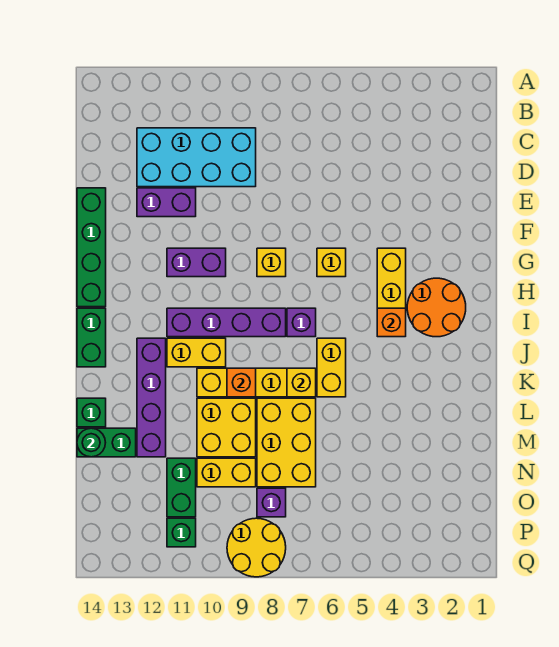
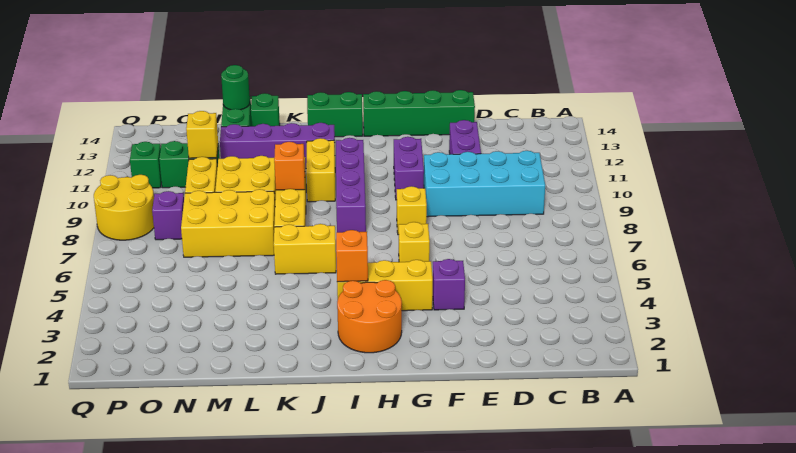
cyan 2x4 brick [137,128,256,187] -> cyan 2x4 brick turned to [424,151,545,217]
purple 1x1 brick [287,308,316,337] -> purple 1x1 brick moved to [433,259,465,310]
yellow 1x1 brick [287,368,316,397] -> yellow 1x1 brick moved to [186,111,218,158]

